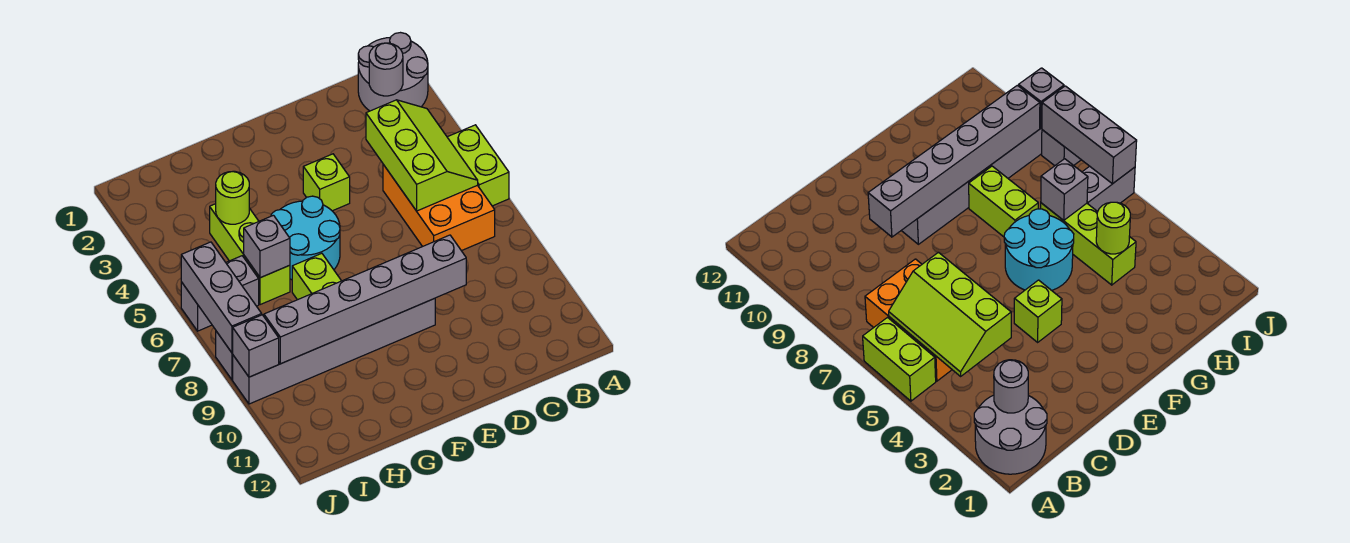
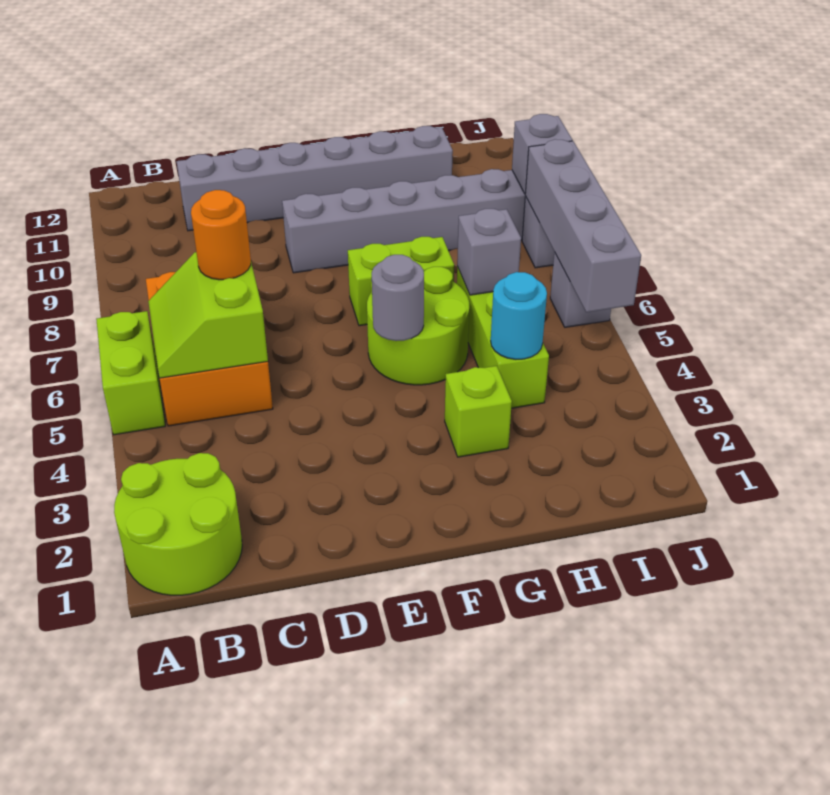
grey 2x2 round brick [358,33,428,111] -> lime 2x2 round brick [114,453,242,595]
grey 1x1 round brick [369,43,403,96] -> grey 1x1 round brick moved to [372,255,424,341]
lime 2x3 slope [366,100,478,211] -> lime 2x2 slope [148,252,268,378]
none -> orange 1x1 round brick [191,190,251,280]
grey 1x6 brick [264,235,466,364] -> grey 1x6 brick moved to [177,126,453,231]
lime 1x1 brick [303,154,350,211] -> lime 1x1 brick moved to [445,366,512,457]
cyan 2x2 round brick [271,196,340,280] -> lime 2x2 round brick [367,267,469,385]
lime 1x2 brick [292,253,341,300] -> lime 1x2 brick turned to [348,237,454,326]
lime 1x1 round brick [216,171,249,224] -> cyan 1x1 round brick [491,272,547,359]
grey 1x2 brick [181,256,259,331] -> grey 1x1 brick [550,252,611,327]
grey 1x3 brick [181,242,262,353] -> grey 1x4 brick [525,139,641,312]

